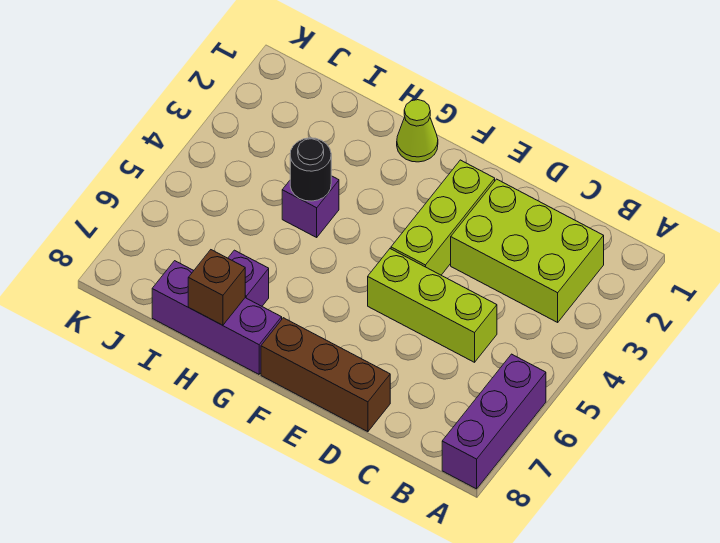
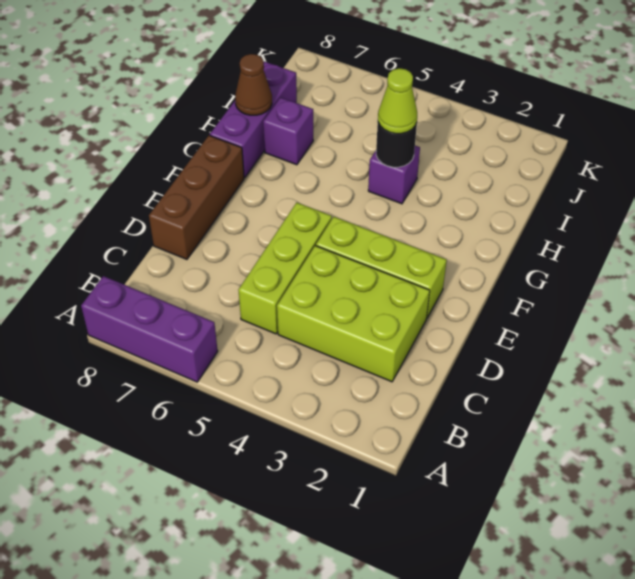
lime 2x3 brick [451,179,604,322] -> lime 2x3 brick turned to [277,246,430,382]
lime 1x1 cone [397,100,438,162] -> lime 1x1 cone moved to [378,68,417,134]
brown 1x1 brick [188,250,245,325] -> brown 1x1 cone [235,54,272,115]

